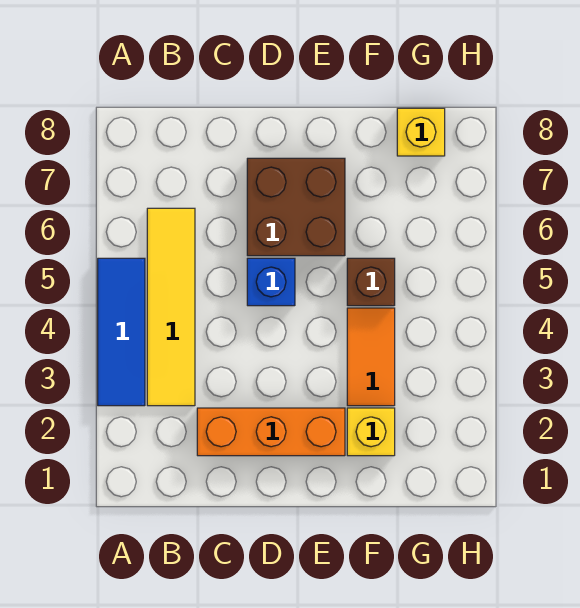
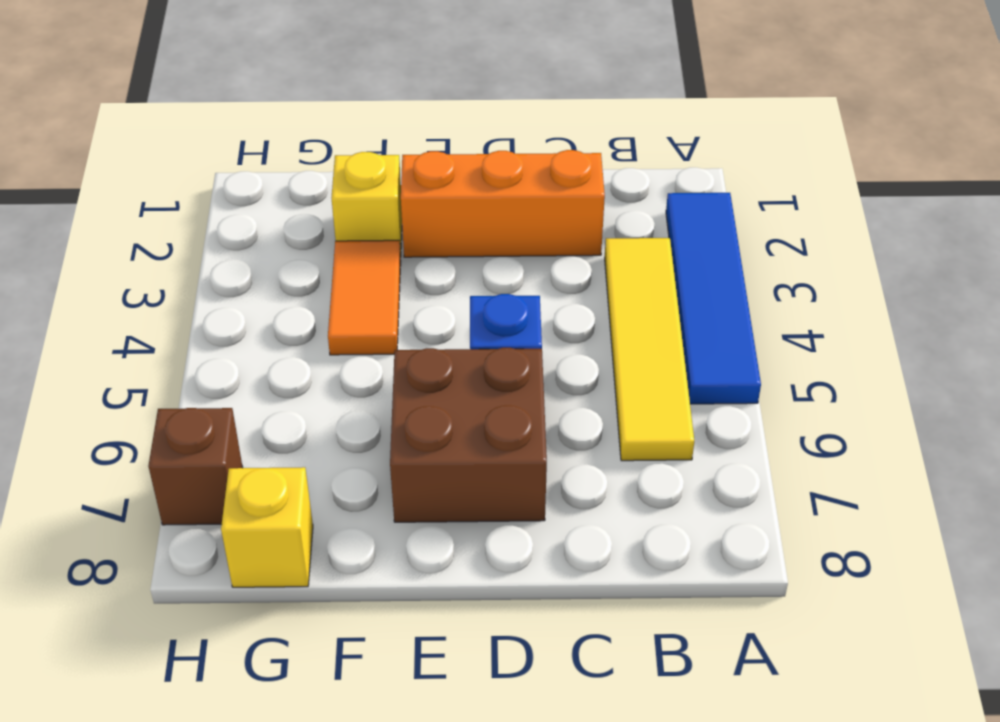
blue 1x3 tile [98,258,145,406] -> blue 1x4 tile [666,193,761,404]
brown 1x1 brick [347,258,395,306] -> brown 1x1 brick moved to [148,408,243,525]

